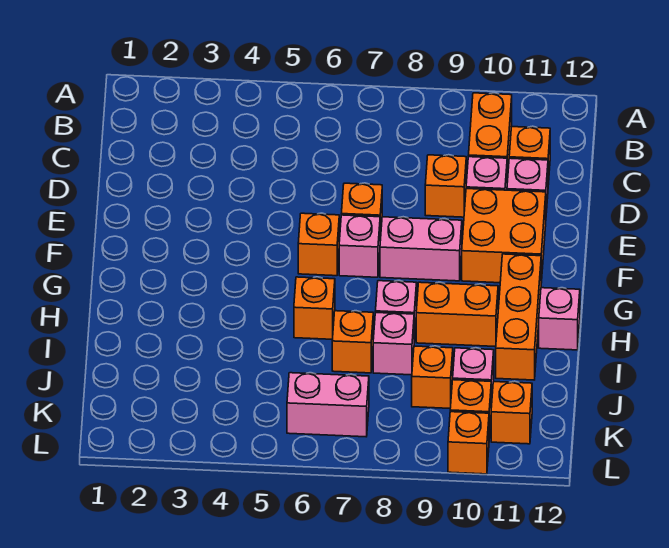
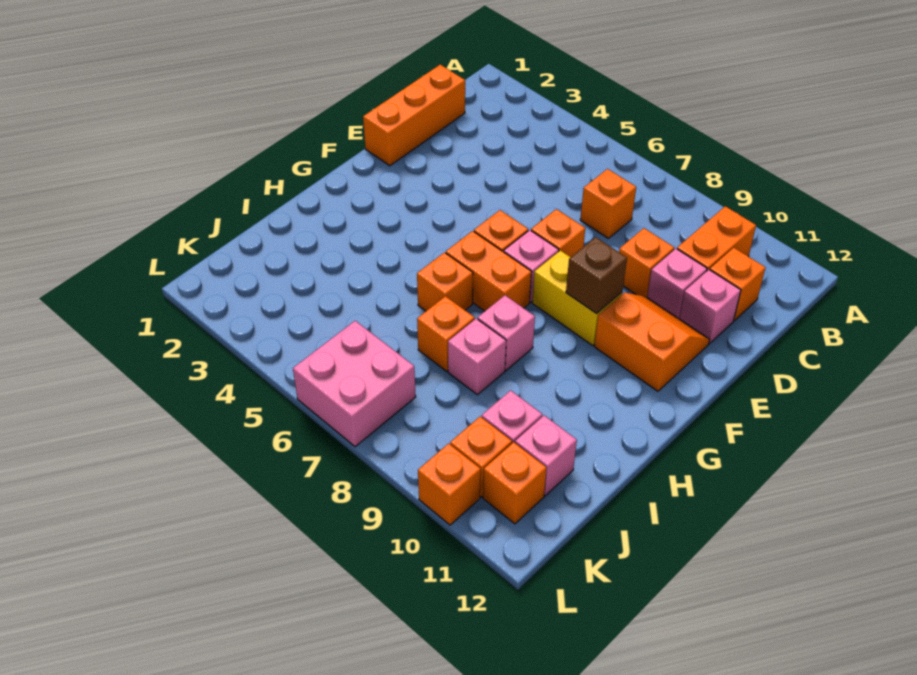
orange 2x2 brick [462,189,546,283] -> orange 2x2 slope [594,293,710,391]
pink 1x2 brick [380,217,462,281] -> yellow 1x2 brick [532,250,622,346]
none -> brown 1x1 brick [566,237,627,314]
orange 1x3 brick [496,254,541,380] -> orange 1x3 brick moved to [363,65,465,166]
orange 1x2 brick [416,282,498,347] -> orange 1x2 brick moved to [446,231,532,311]
pink 1x1 brick [539,288,580,350] -> pink 1x1 brick moved to [515,415,577,496]
orange 1x1 brick [412,346,453,408] -> orange 1x1 brick moved to [580,169,636,238]
pink 1x2 brick [287,373,369,437] -> pink 2x2 brick [293,321,416,447]

